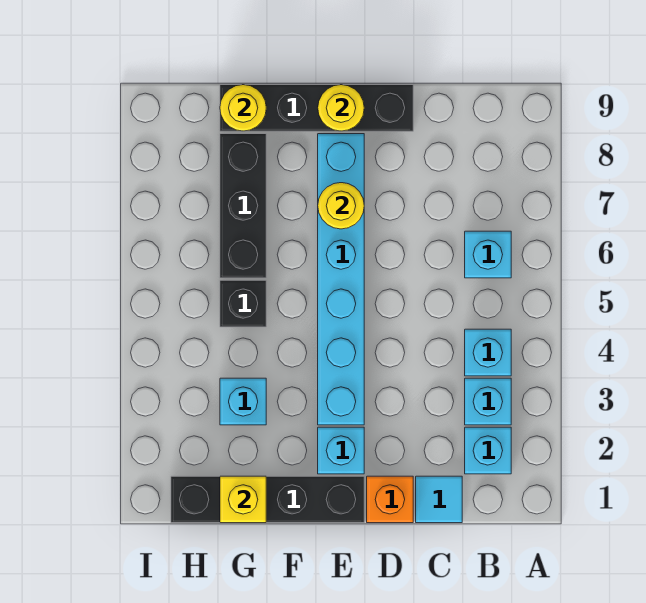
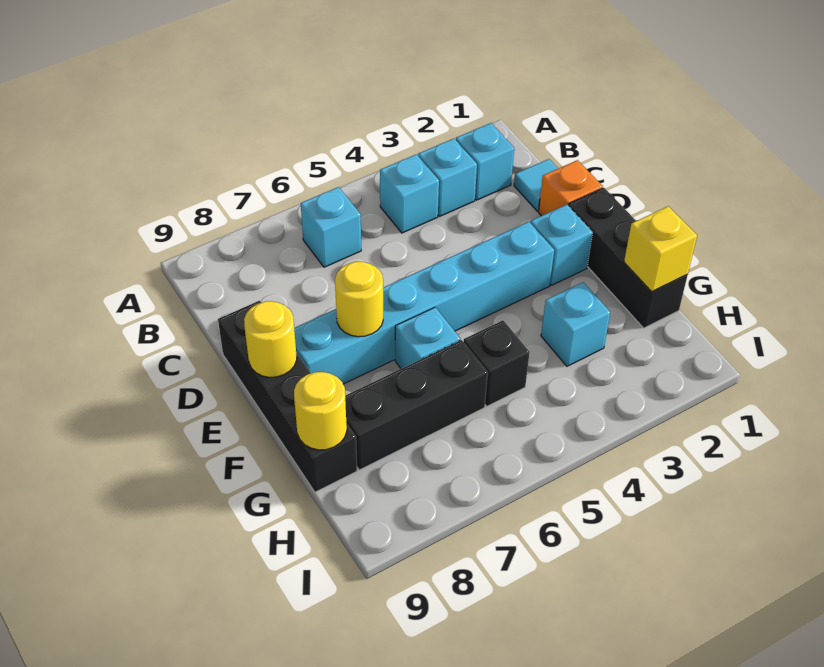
black 1x4 brick [171,476,364,523] -> black 1x3 brick [569,188,688,328]
none -> cyan 1x1 brick [395,307,460,369]

